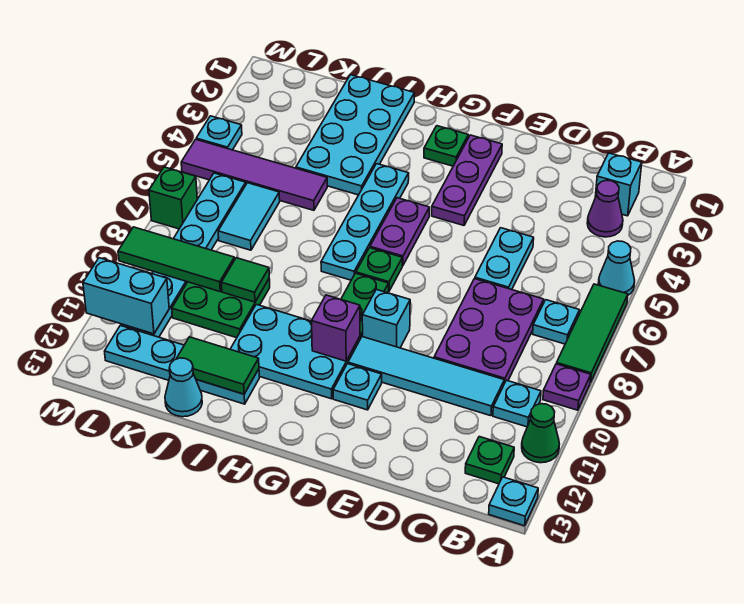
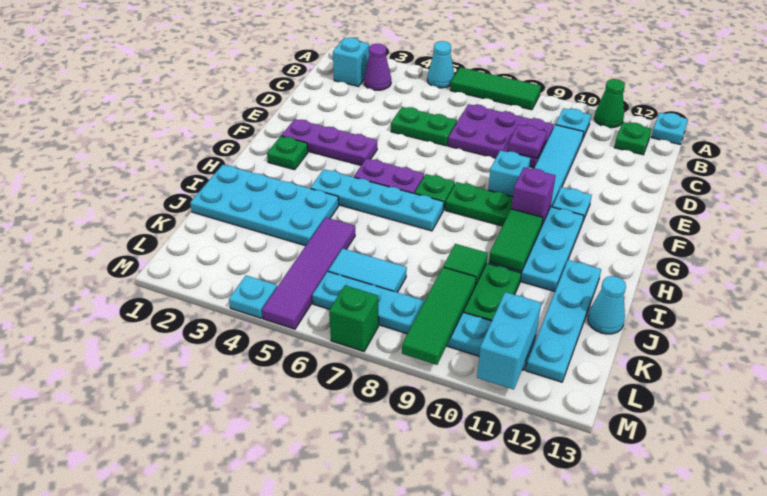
purple 1x1 plate [543,364,591,410] -> purple 1x1 plate moved to [508,125,547,158]
cyan 1x1 plate [533,300,580,344] -> none
cyan 1x2 plate [475,228,534,290] -> green 1x2 plate [391,107,457,146]
green 1x2 tile [176,337,259,394] -> green 1x2 tile moved to [489,209,543,272]

